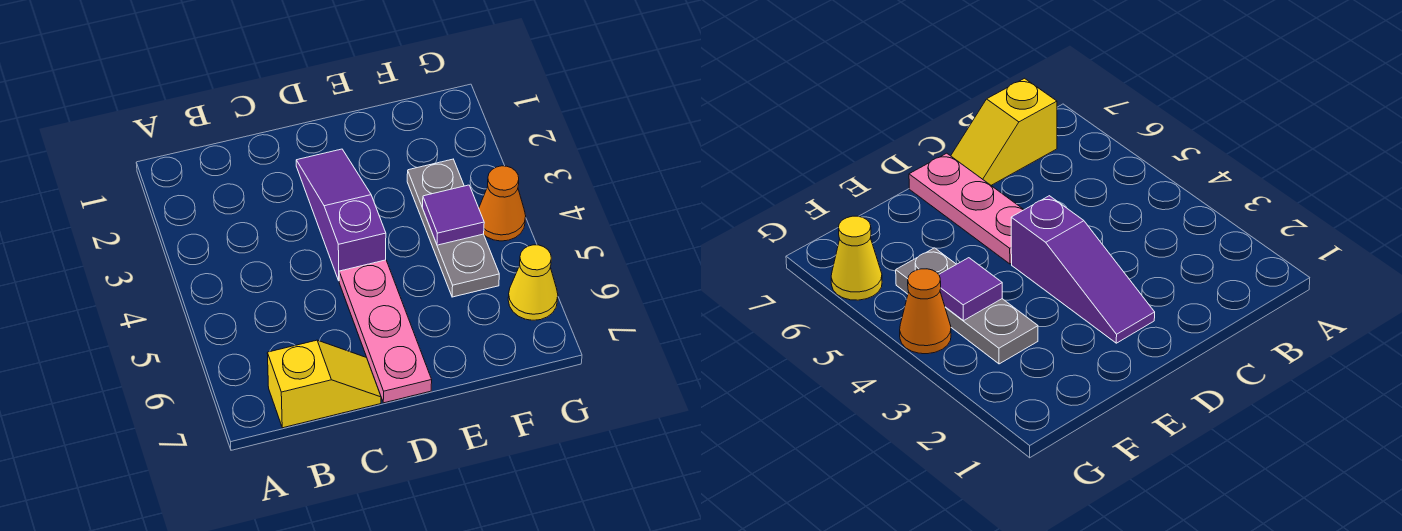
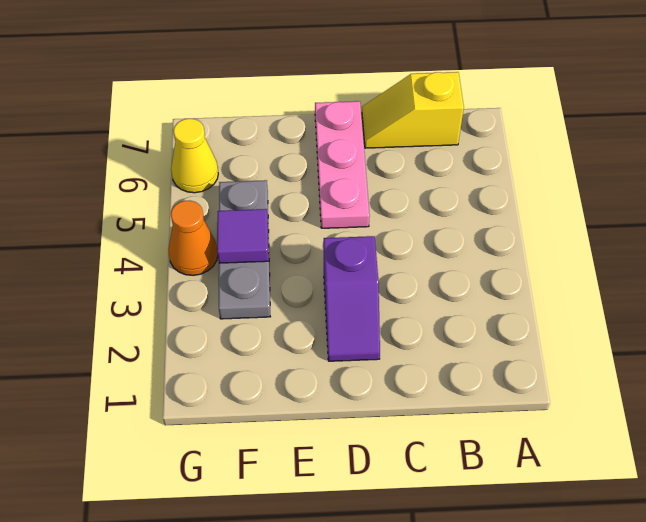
purple 1x3 slope [296,149,386,280] -> purple 1x2 slope [324,236,380,361]

